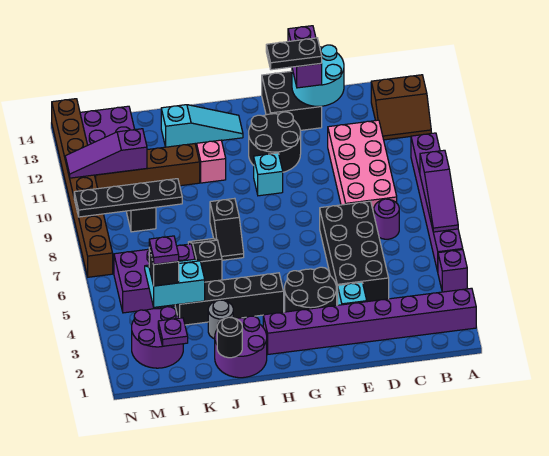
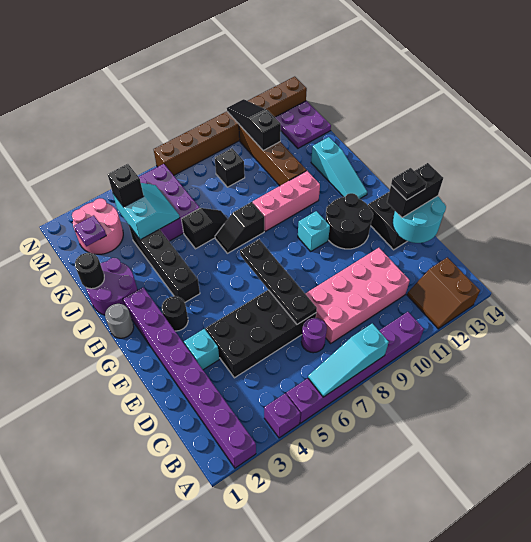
purple 1x3 slope [420,150,458,232] -> cyan 1x3 slope [308,323,389,397]
purple 1x2 brick [288,26,322,88] -> black 1x2 brick [387,163,443,218]
black 1x2 plate [266,38,322,70] -> black 1x1 plate [391,168,426,200]
black 2x2 round brick [285,267,337,312] -> black 1x1 round brick [162,296,188,331]
pink 1x1 brick [197,140,226,183] -> pink 1x3 brick [253,171,320,231]
grey 1x1 round brick [208,300,233,339] -> grey 1x1 round brick moved to [105,304,134,338]
black 1x4 plate [74,179,182,217] -> black 1x4 plate moved to [240,239,317,324]
purple 2x2 round brick [132,307,183,368] -> pink 2x2 round brick [72,198,123,254]
purple 1x1 plate [149,236,179,264] -> none
purple 1x3 slope [65,129,147,178] -> black 1x3 slope [227,99,281,151]

